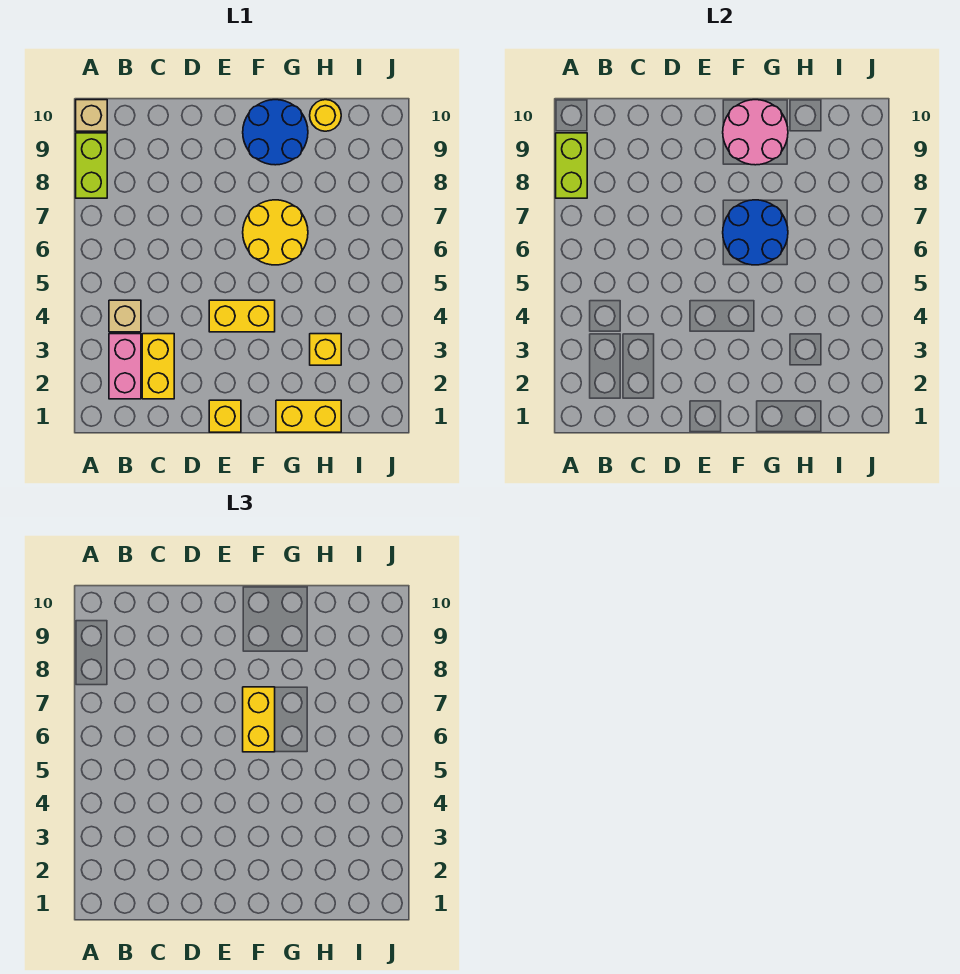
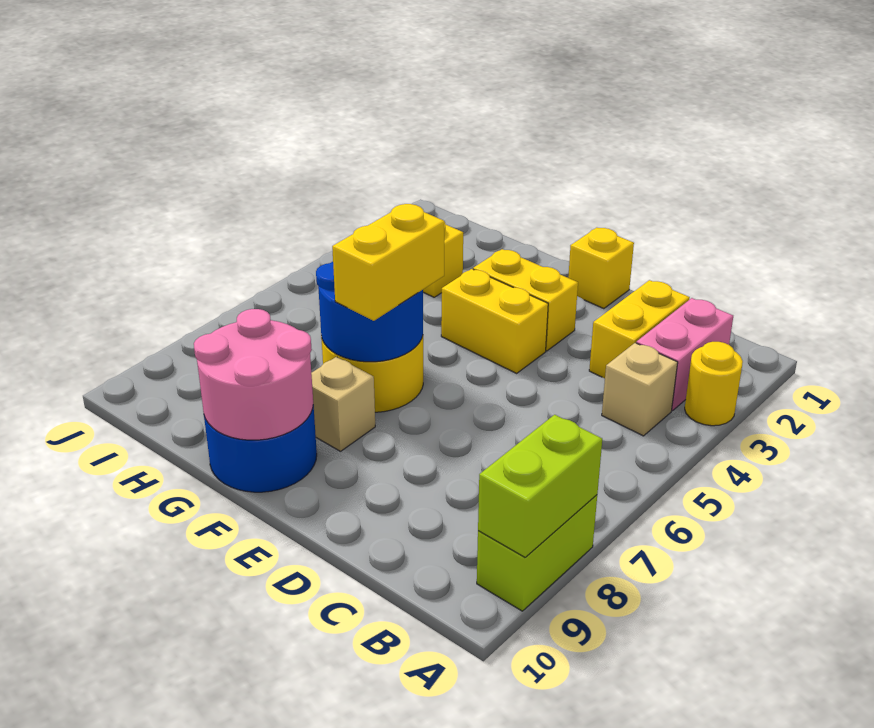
tan 1x1 brick [76,100,107,131] -> tan 1x1 brick moved to [311,357,375,451]
yellow 1x2 brick [276,400,341,432] -> yellow 1x2 brick moved to [473,249,578,351]
yellow 1x1 round brick [310,100,341,131] -> yellow 1x1 round brick moved to [685,342,743,426]

